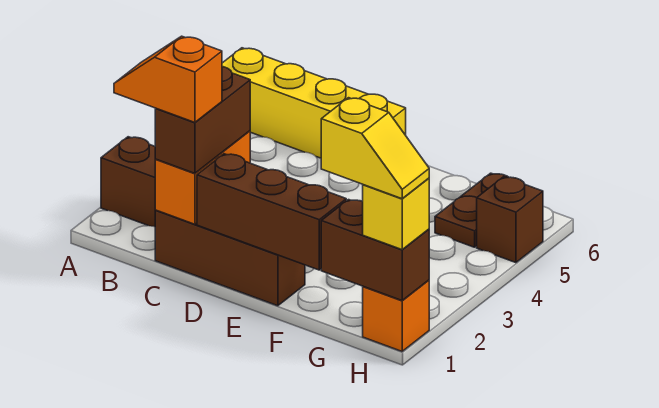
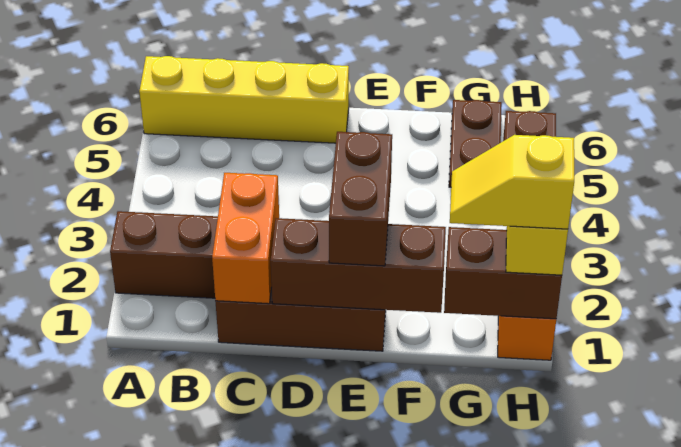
orange 1x2 slope [114,36,222,122] -> none
brown 1x2 brick [155,67,250,173] -> brown 1x2 brick moved to [329,132,392,266]
yellow 1x2 slope [321,98,429,199] -> yellow 1x2 slope turned to [450,135,574,229]

